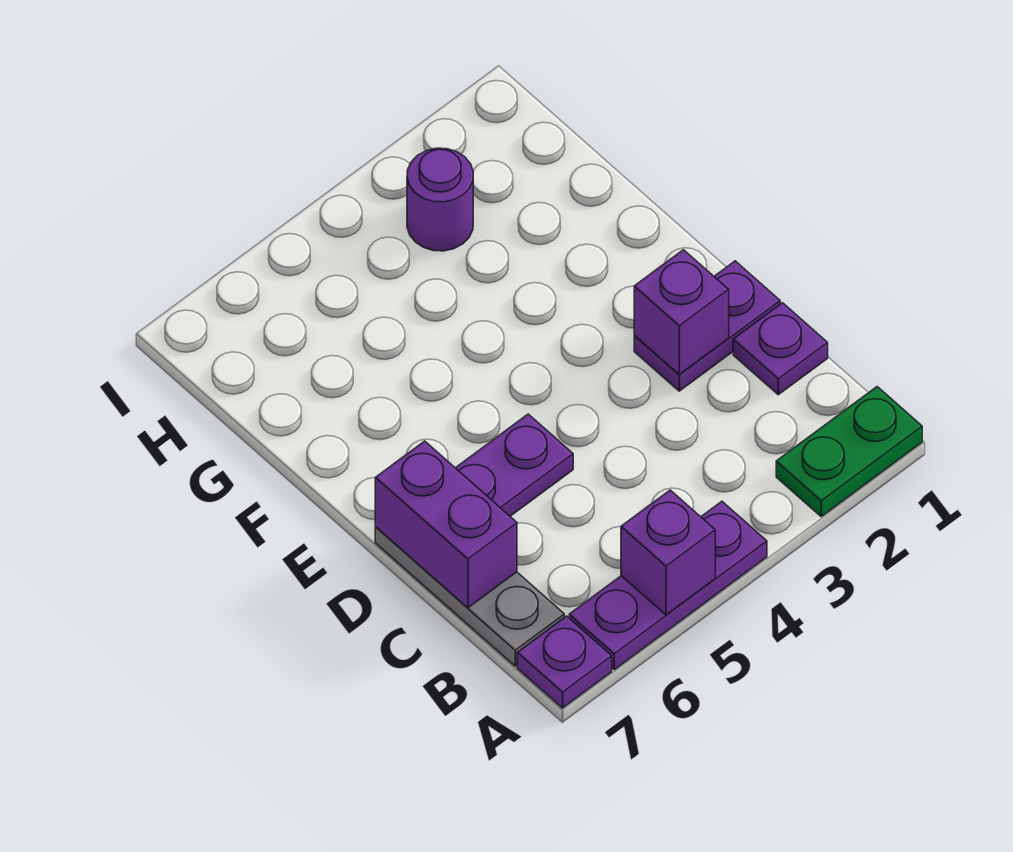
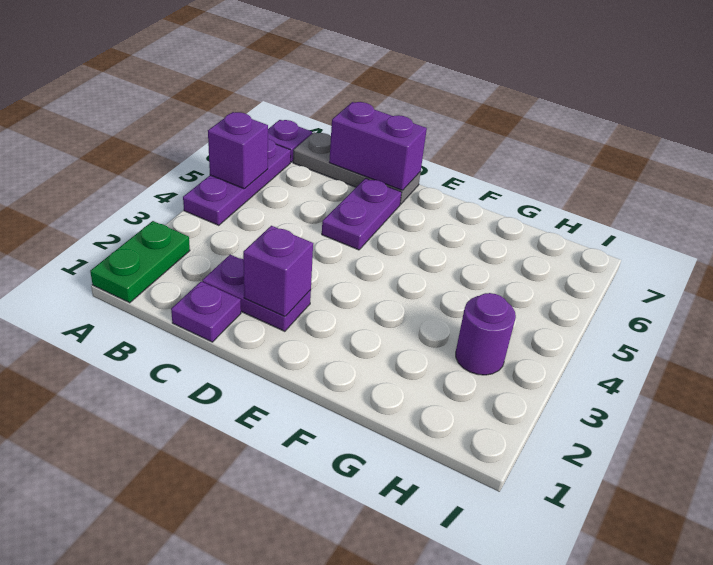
purple 1x2 plate [634,261,780,391] -> purple 1x2 plate turned to [202,254,311,331]

